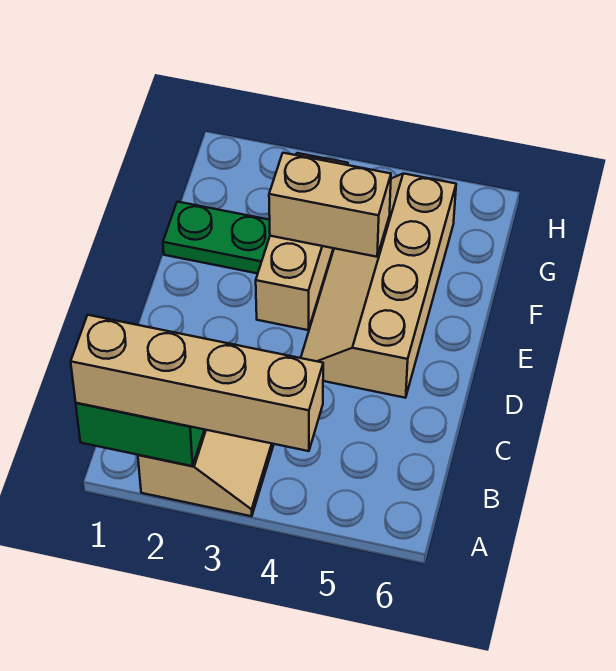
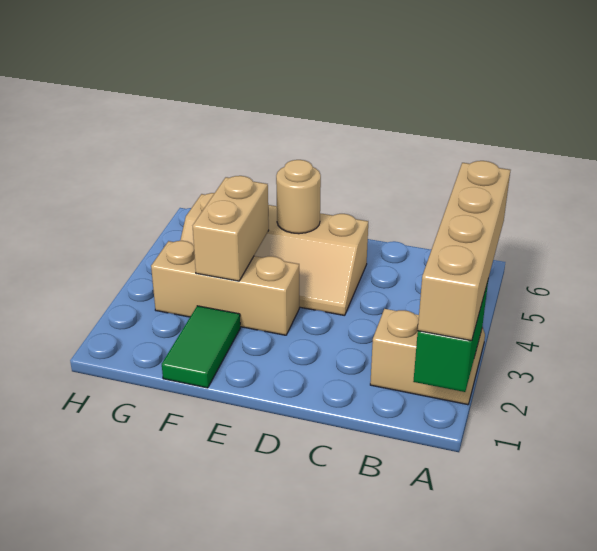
none -> tan 1x1 round brick [276,160,321,234]
green 1x2 plate [163,202,270,274] -> green 1x2 tile [162,306,240,388]

